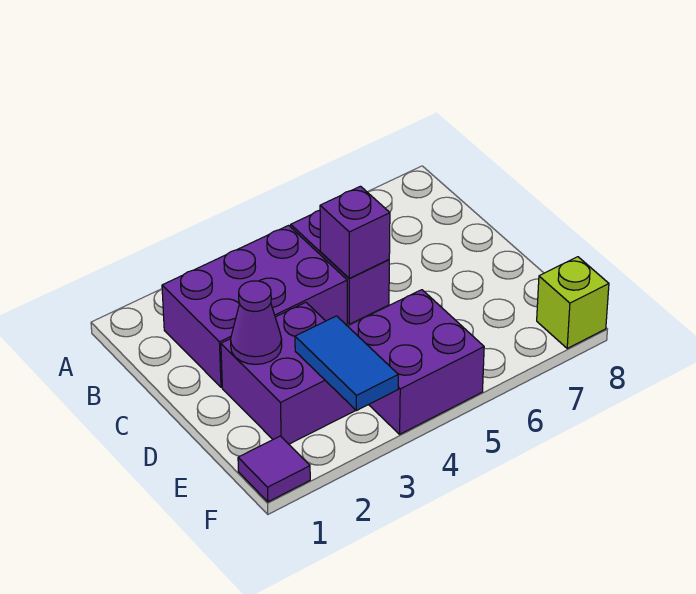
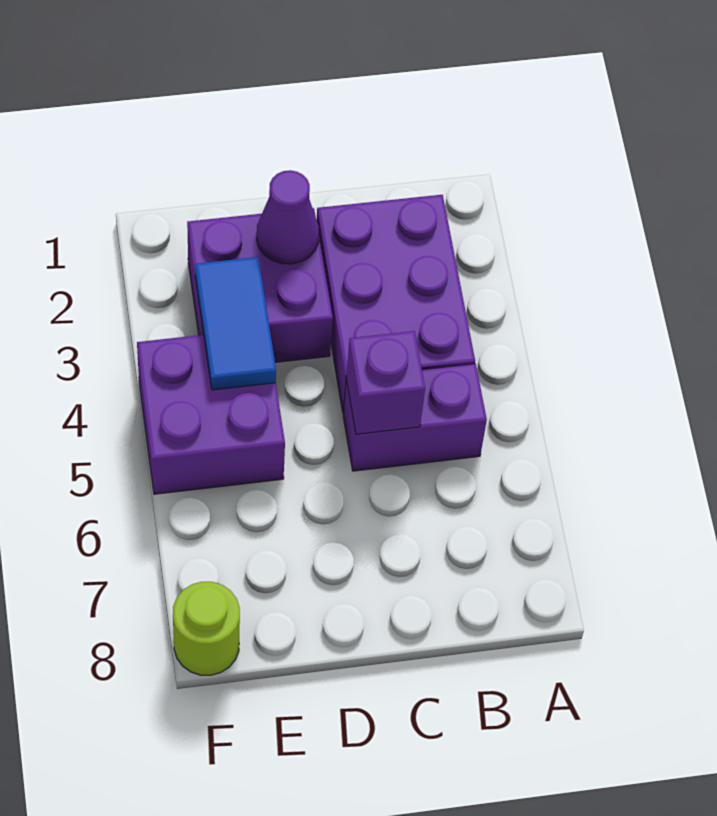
blue 1x2 tile [295,316,398,411] -> blue 1x2 tile turned to [195,257,276,390]
purple 1x1 tile [238,436,310,502] -> none
lime 1x1 brick [537,257,609,348] -> lime 1x1 round brick [173,582,240,675]

